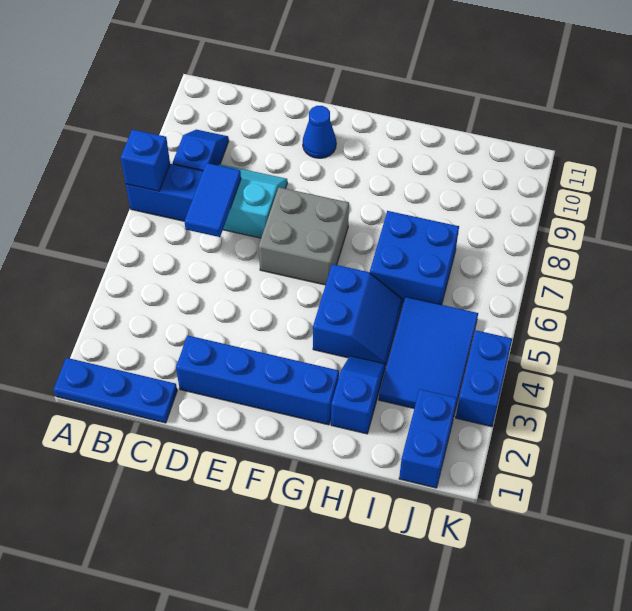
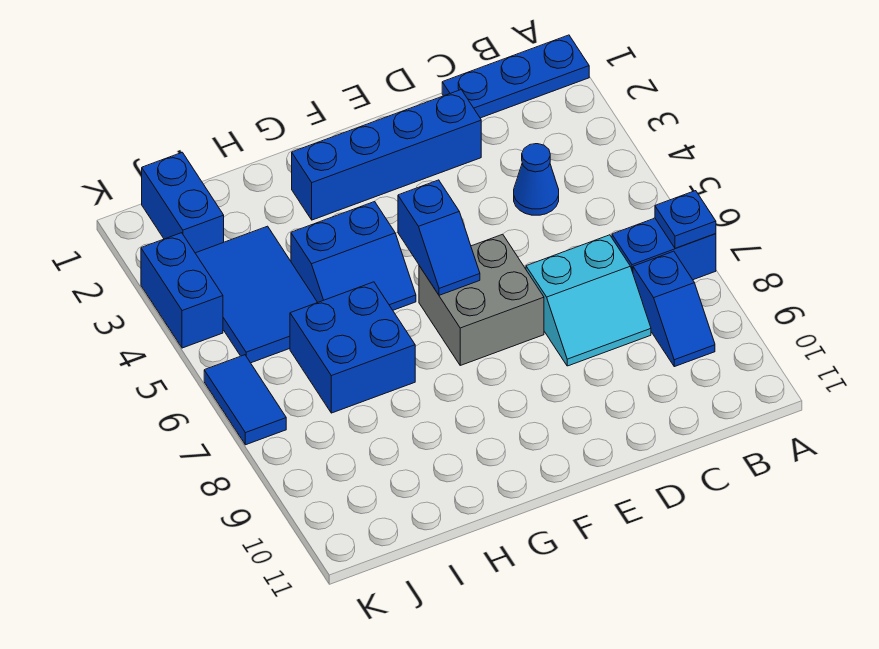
blue 1x1 brick [121,129,170,191] -> blue 1x1 plate [655,191,716,248]
blue 1x2 tile [184,163,241,237] -> blue 1x2 tile moved to [204,355,286,445]
blue 1x1 cone [303,106,336,158] -> blue 1x1 cone moved to [514,144,559,215]
blue 2x2 slope [313,264,403,364] -> blue 2x2 slope turned to [291,202,416,310]
blue 1x2 slope [331,356,386,434] -> blue 1x2 slope moved to [398,180,480,295]

